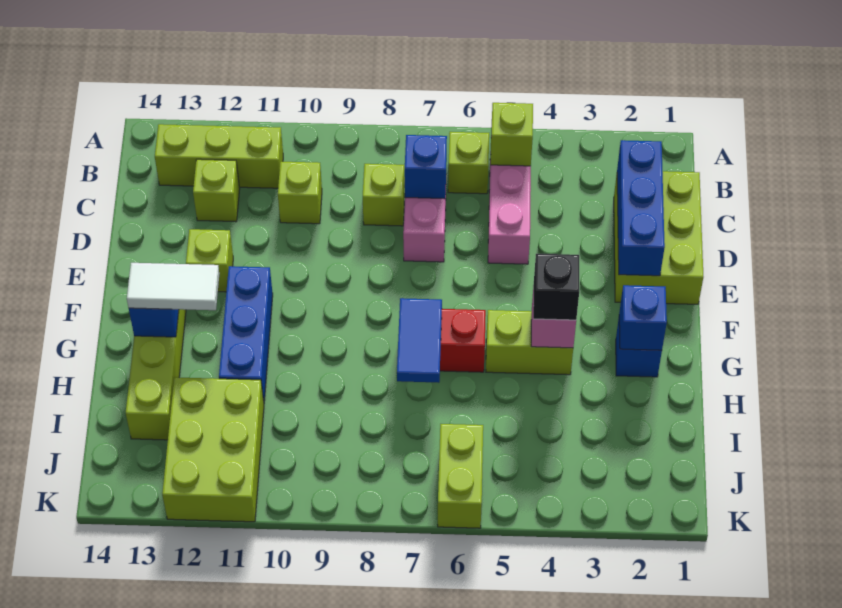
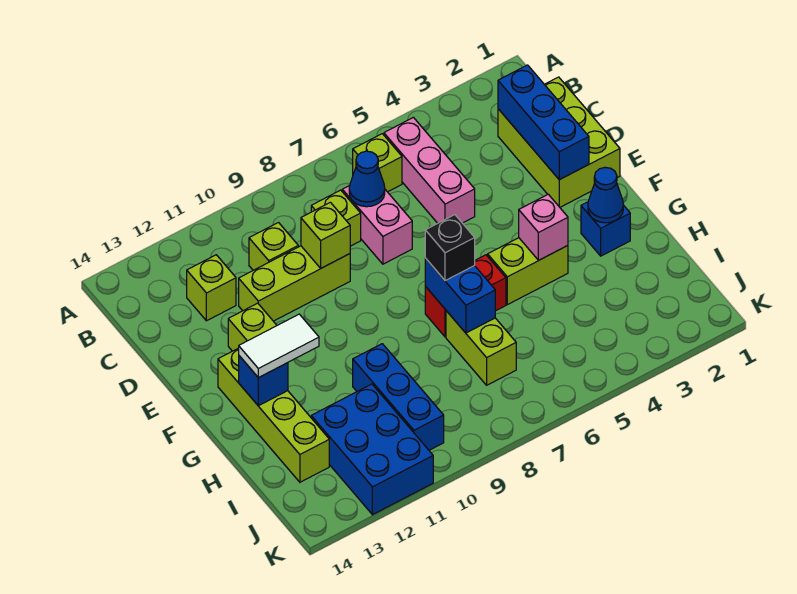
lime 1x1 brick [491,103,533,166] -> lime 1x1 brick moved to [301,202,350,268]
lime 1x3 brick [155,124,283,188] -> lime 1x3 brick moved to [239,246,350,321]
blue 1x1 brick [405,135,447,199] -> blue 1x1 cone [349,151,385,207]
blue 1x3 brick [219,266,273,401] -> blue 1x3 brick moved to [353,344,444,450]
blue 1x1 brick [619,285,667,350] -> blue 1x1 cone [588,167,623,223]
black 1x1 brick [533,254,579,320] -> black 1x1 brick moved to [425,215,475,281]
blue 1x2 tile [397,298,442,383] -> blue 1x2 brick [425,258,495,333]
lime 2x3 brick [162,377,264,522] -> blue 2x3 brick [311,384,433,515]
lime 1x2 brick [438,424,483,528] -> lime 1x2 brick moved to [446,311,516,385]

